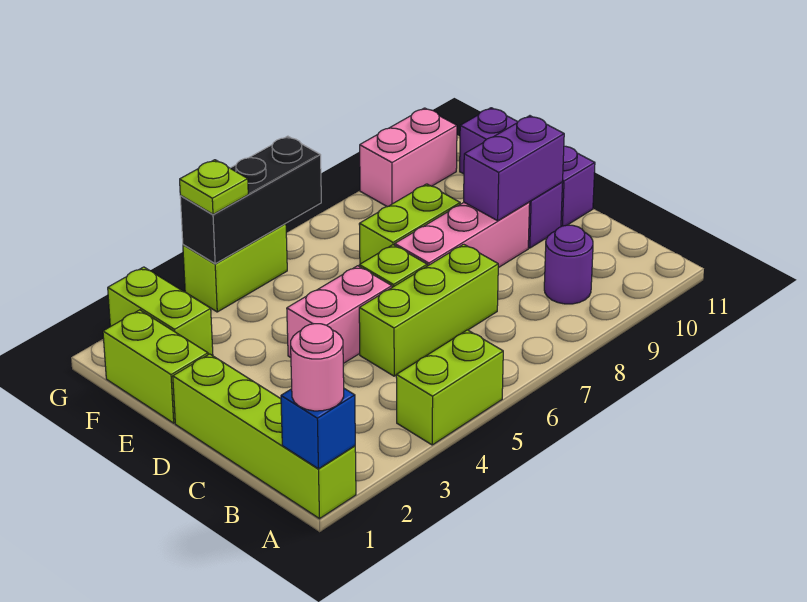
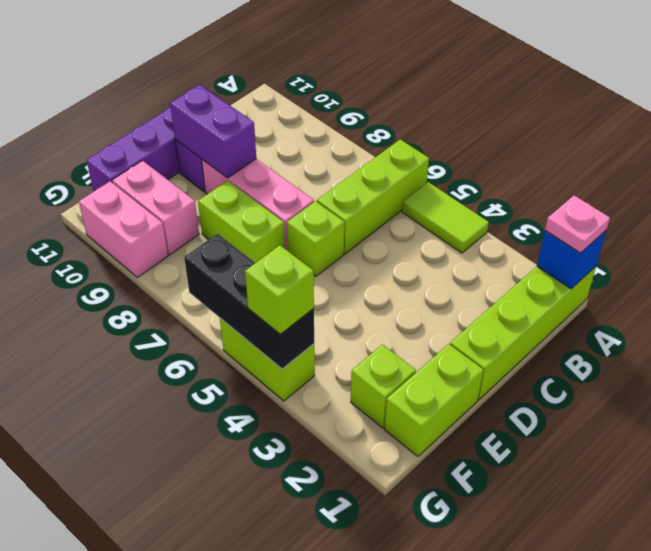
pink 1x1 round brick [291,324,344,411] -> pink 1x1 plate [545,195,610,253]
lime 1x2 brick [396,330,503,445] -> lime 1x2 tile [402,182,489,253]
purple 1x1 round brick [544,225,593,304] -> none
lime 1x3 brick [359,244,498,376] -> lime 1x3 brick turned to [317,139,429,254]
pink 1x2 brick [287,266,392,364] -> pink 1x2 brick moved to [112,161,199,255]
lime 1x2 brick [108,267,213,356] -> lime 1x1 brick [351,344,416,428]
lime 1x1 plate [180,160,248,214] -> lime 1x1 brick [245,245,314,334]

